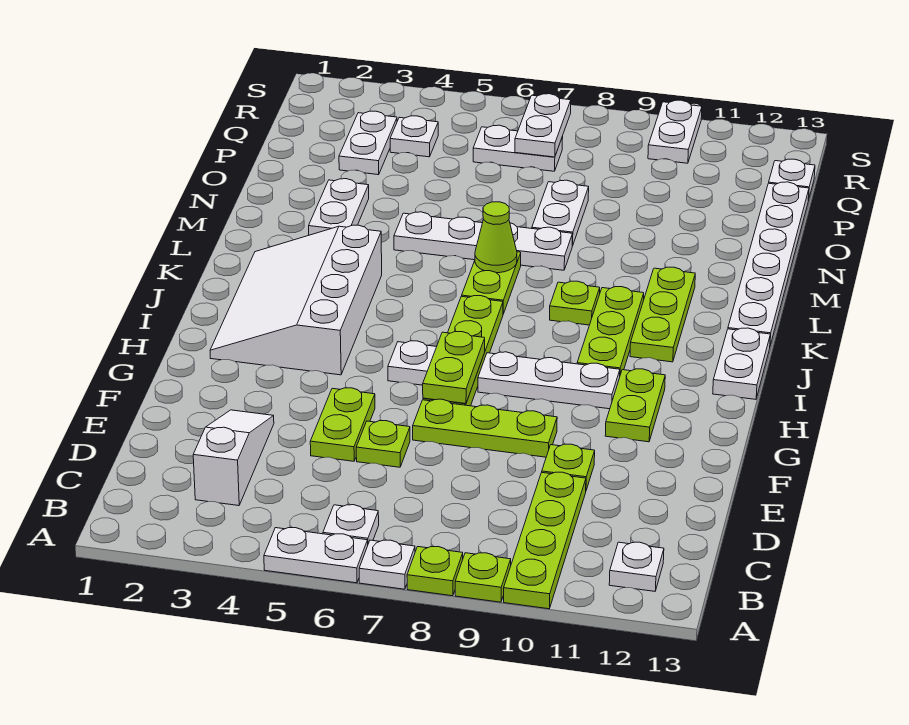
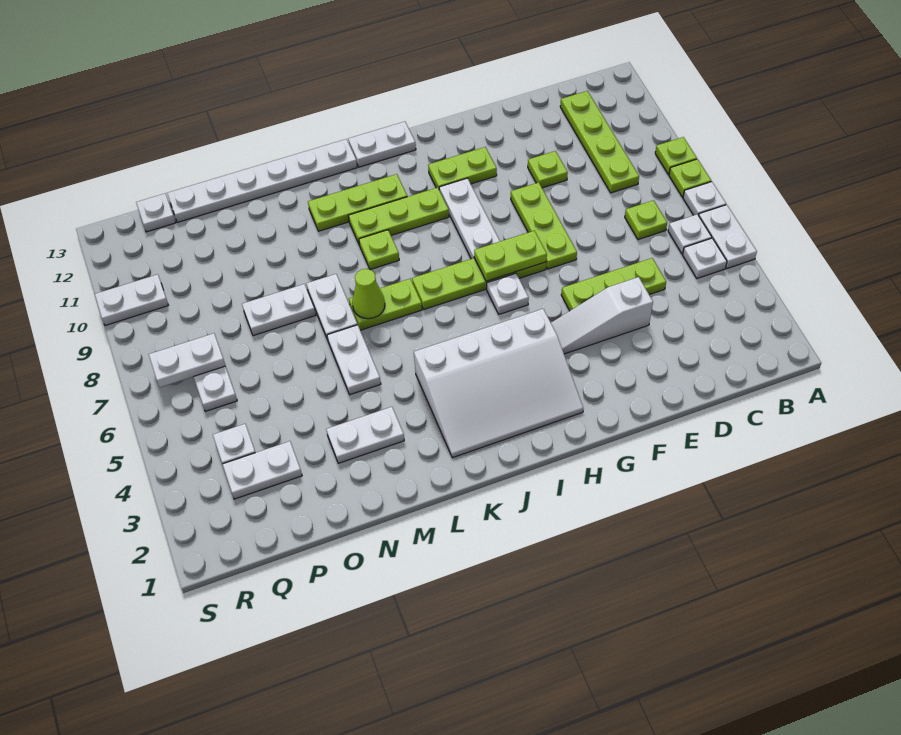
lime 1x4 plate [504,472,586,609] -> lime 1x4 plate turned to [560,91,639,193]
white 1x1 plate [609,542,664,591] -> white 1x1 plate moved to [683,238,727,278]
white 1x3 slope [193,410,274,506] -> white 1x3 slope moved to [551,277,653,354]
lime 1x2 plate [310,388,375,461] -> lime 1x3 plate [561,258,666,311]
lime 1x1 plate [356,421,410,467] -> lime 1x1 plate moved to [625,200,667,240]

